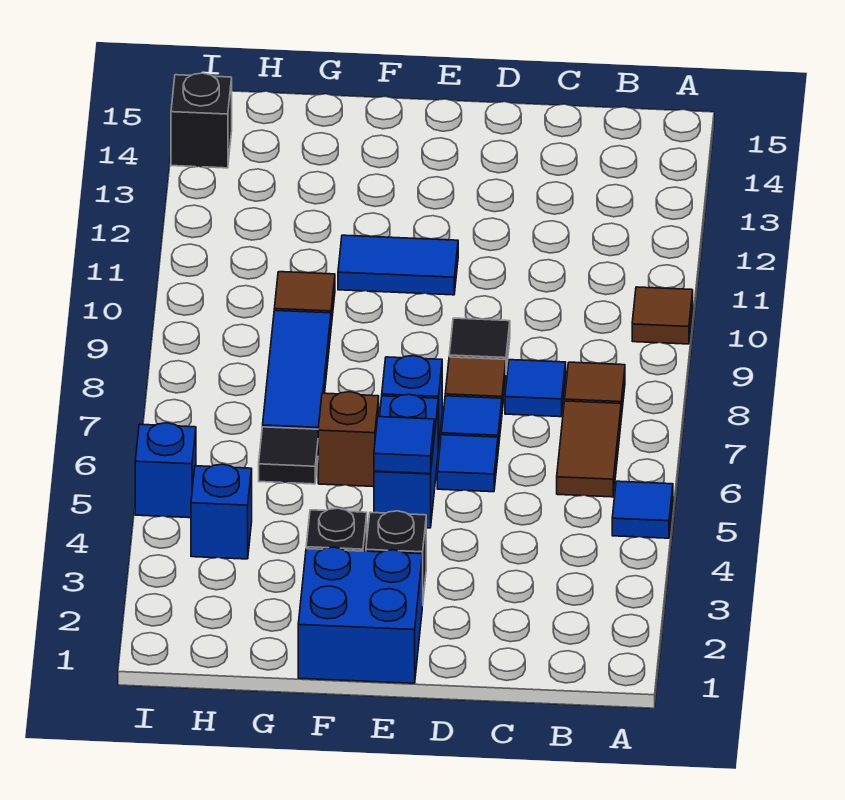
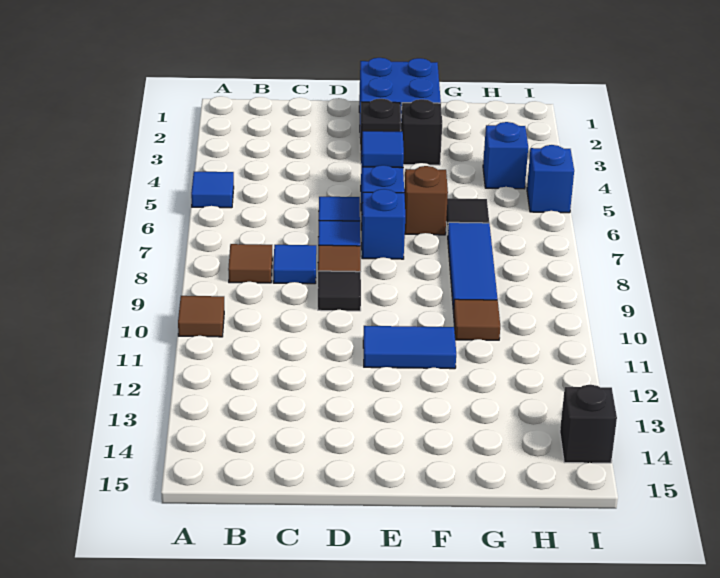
brown 1x2 tile [557,401,621,497] -> none

